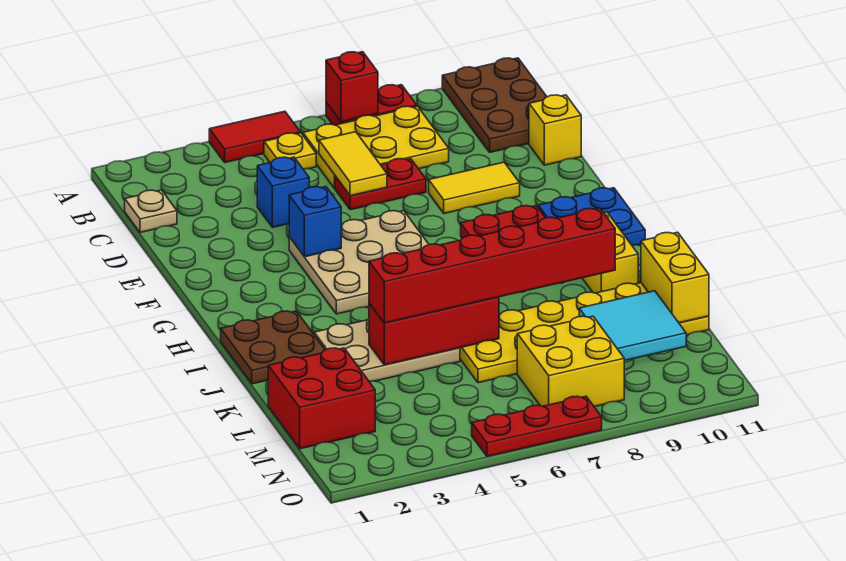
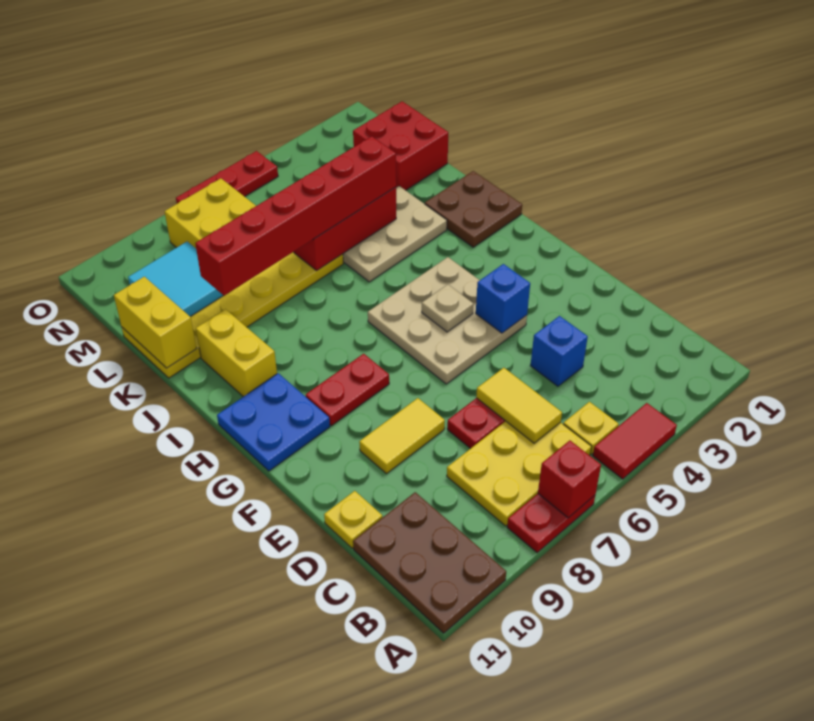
tan 1x1 plate [125,190,177,233] -> tan 1x1 plate moved to [422,284,474,332]
yellow 1x1 brick [529,95,581,165] -> yellow 1x1 plate [324,491,382,548]

